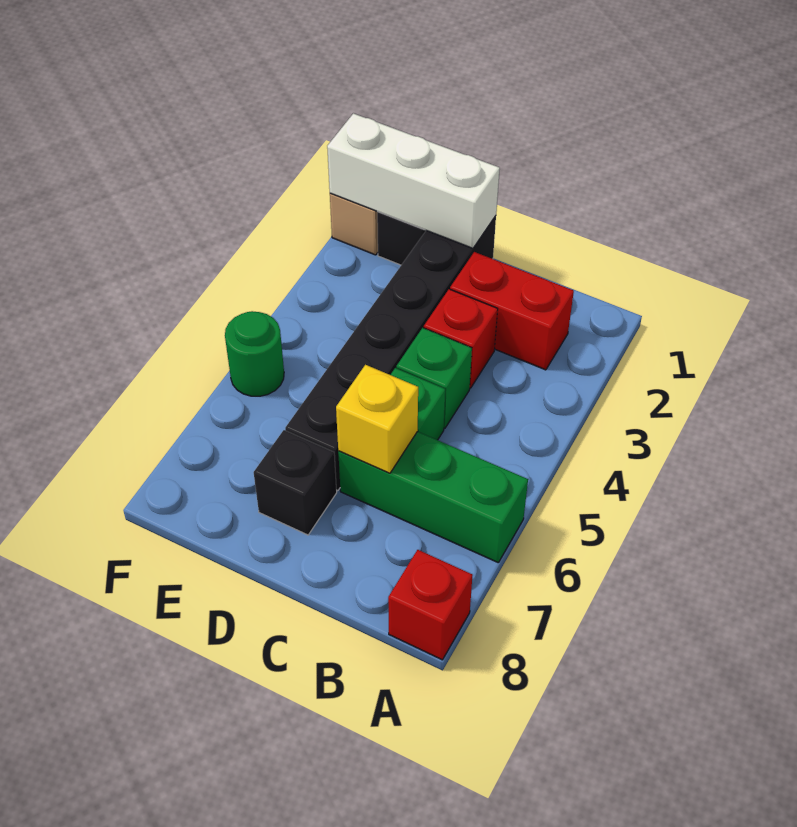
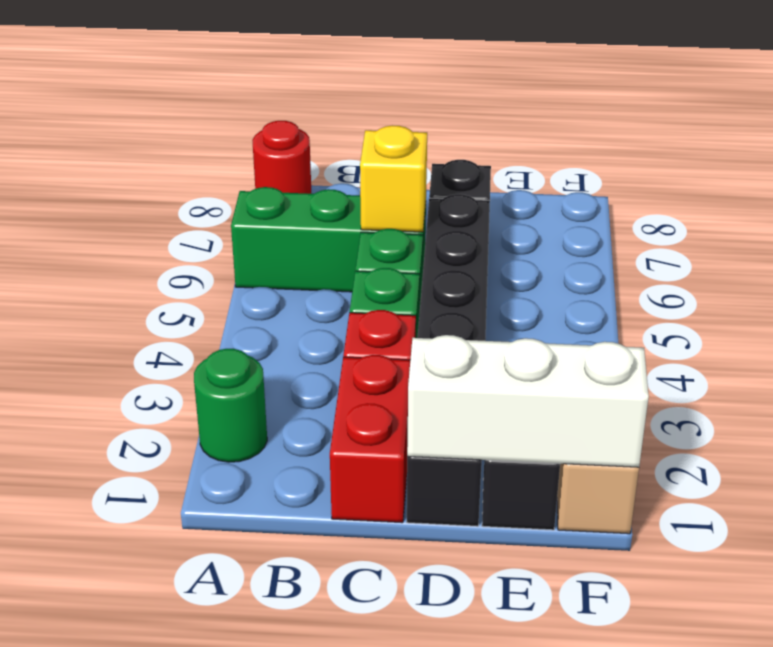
red 1x1 brick [388,550,473,660] -> red 1x1 round brick [252,121,311,194]
red 1x2 brick [450,252,574,370] -> red 1x2 brick turned to [330,355,410,523]
green 1x1 round brick [225,311,284,396] -> green 1x1 round brick moved to [194,349,267,462]

